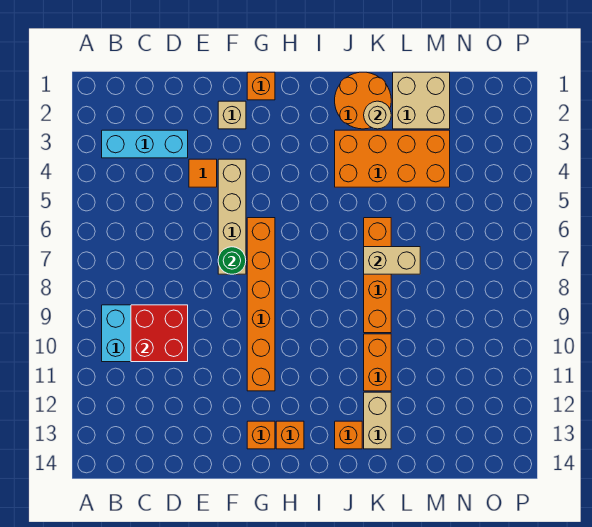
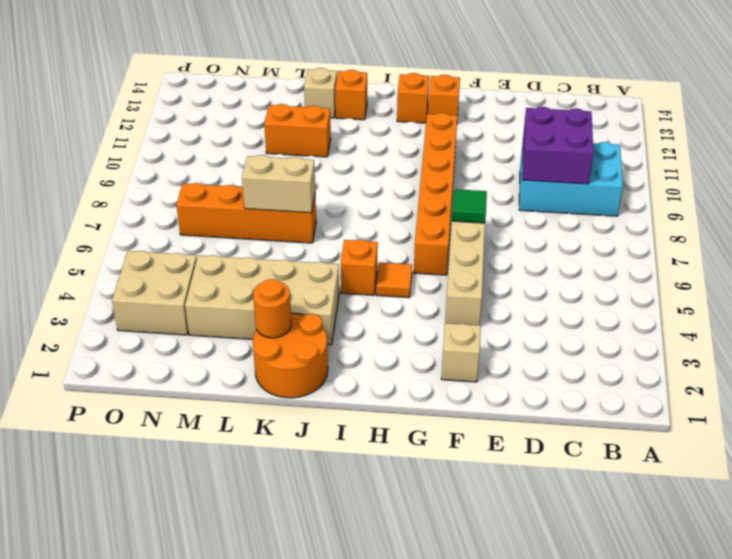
cyan 1x3 brick [102,130,188,158] -> none
red 2x2 brick [131,305,188,362] -> purple 2x2 brick [522,107,593,184]
orange 1x1 tile [189,159,217,187] -> orange 1x1 tile moved to [376,262,412,298]
green 1x1 round brick [218,247,246,274] -> green 1x1 tile [452,189,487,223]
orange 1x1 brick [247,72,275,100] -> orange 1x1 brick moved to [341,240,378,295]
orange 2x4 brick [335,130,450,187] -> tan 2x4 brick [185,255,339,345]
tan 1x1 round brick [364,101,391,129] -> orange 1x1 round brick [253,279,291,338]
orange 1x4 brick [364,218,391,333] -> orange 1x4 brick turned to [176,183,316,243]
orange 1x2 brick [364,334,391,391] -> orange 1x2 brick turned to [264,104,331,157]
tan 1x2 brick [364,392,391,449] -> tan 1x1 brick [304,68,337,118]
tan 2x2 brick [393,72,450,129] -> tan 2x2 brick moved to [112,251,197,335]

